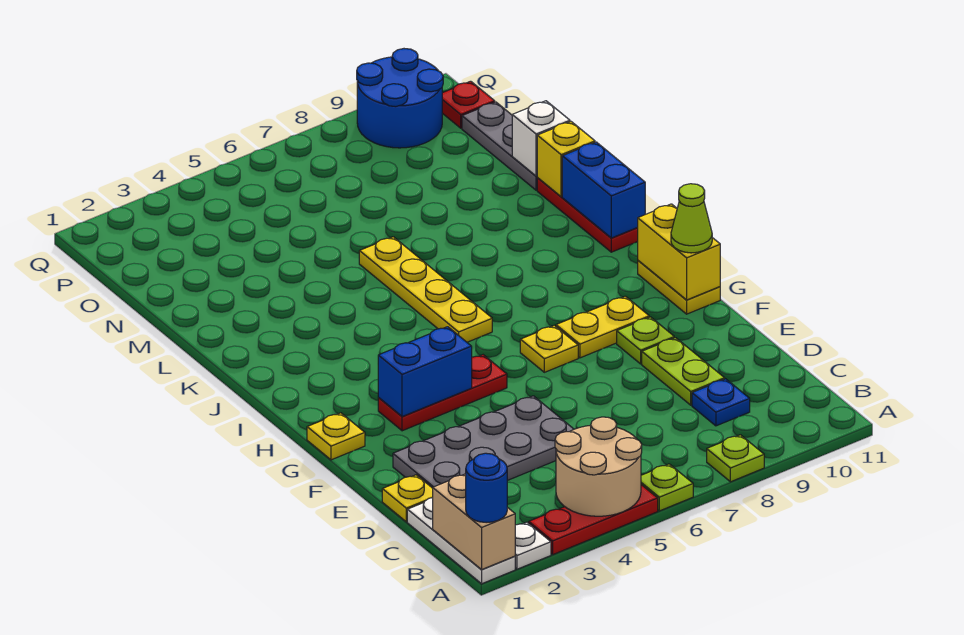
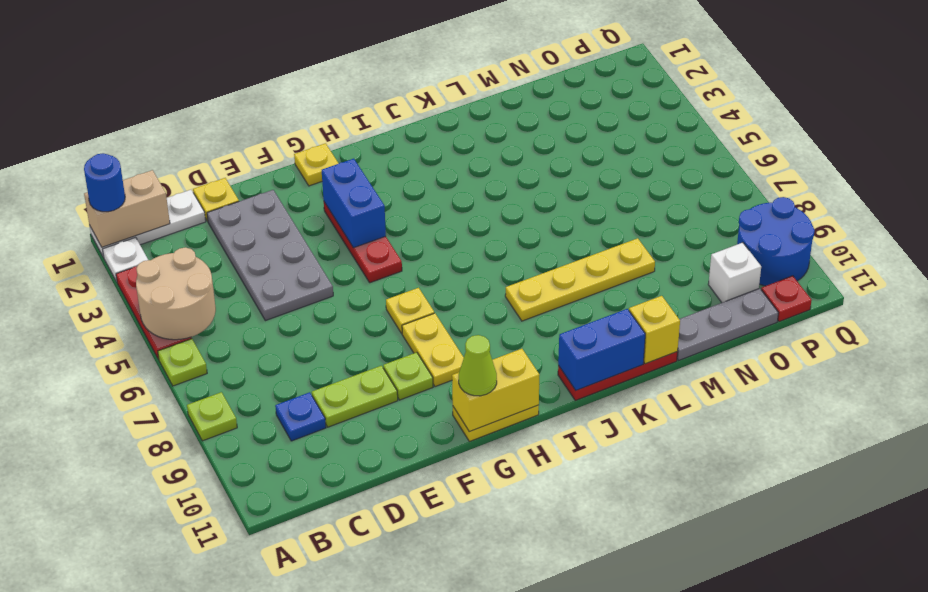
yellow 1x4 plate [359,237,492,342] -> yellow 1x4 plate moved to [505,238,655,321]
white 1x1 brick [512,101,570,176] -> white 1x1 brick moved to [708,243,761,303]

